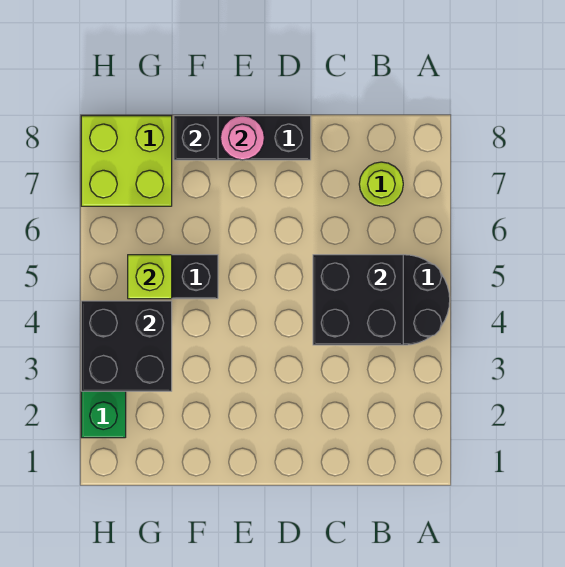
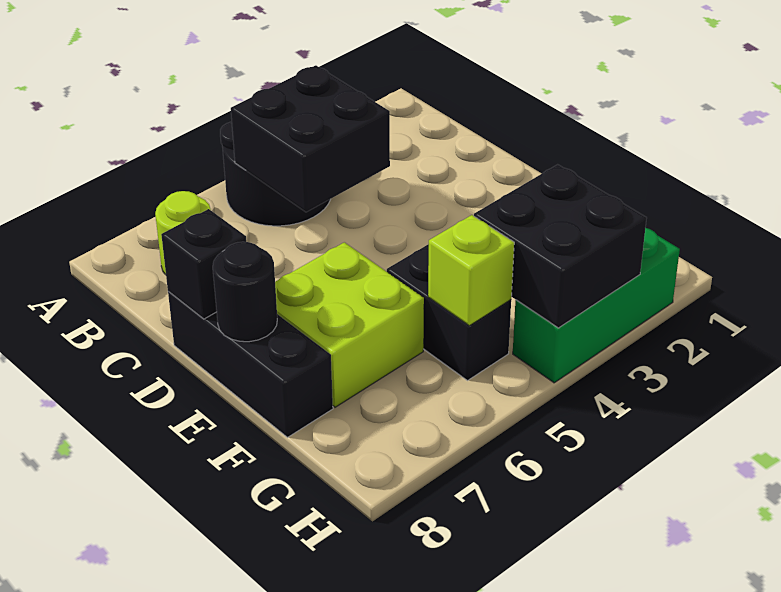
pink 1x1 round brick [220,116,264,160] -> black 1x1 round brick [213,242,277,342]
black 1x1 brick [174,116,218,160] -> black 1x1 brick moved to [161,209,246,319]
lime 2x2 brick [81,116,172,206] -> lime 2x2 brick moved to [275,242,424,407]

